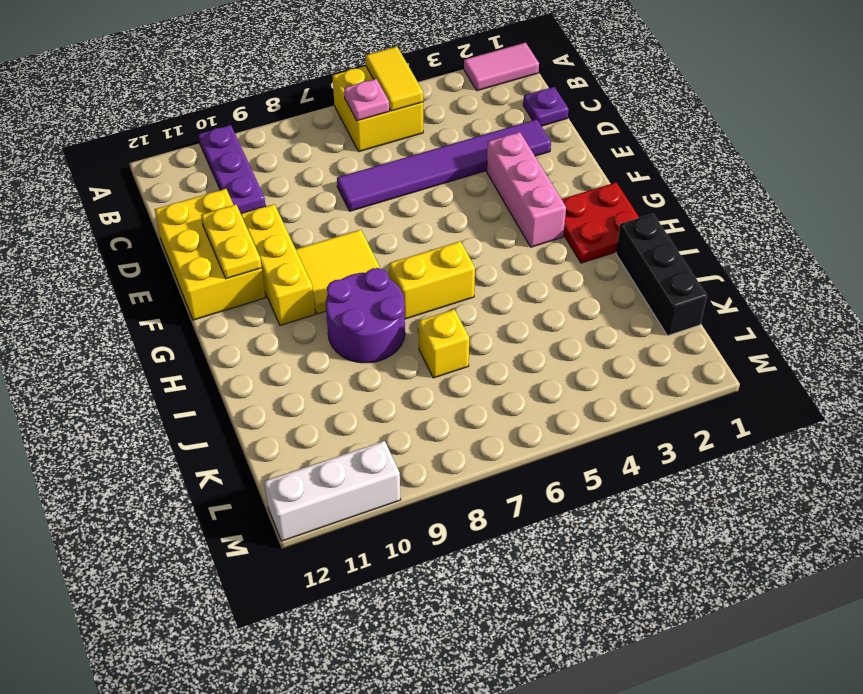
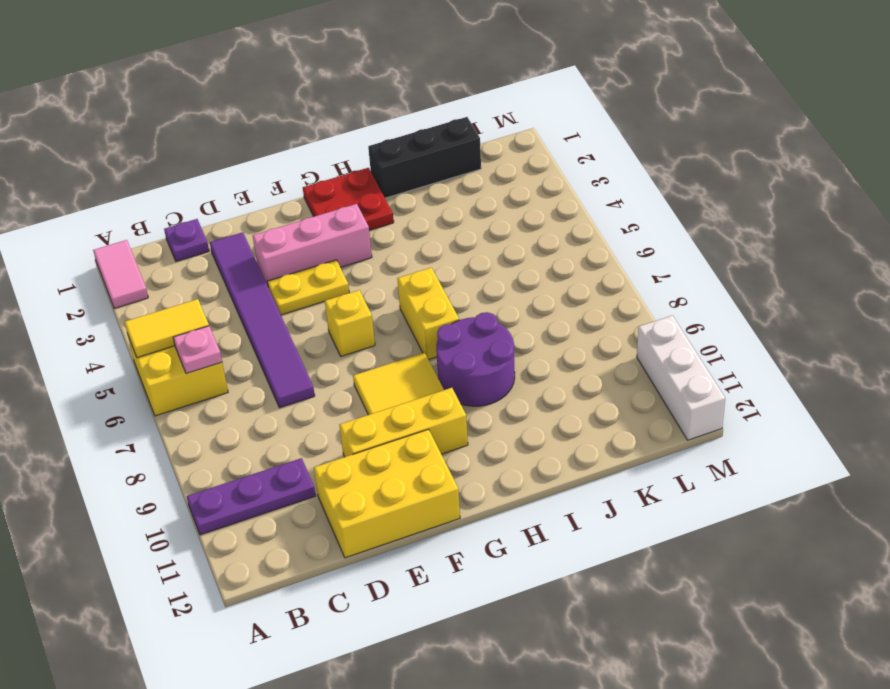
yellow 1x2 plate [201,205,262,279] -> yellow 1x2 plate moved to [267,260,349,315]
yellow 1x1 brick [419,309,469,378] -> yellow 1x1 brick moved to [325,290,375,356]

